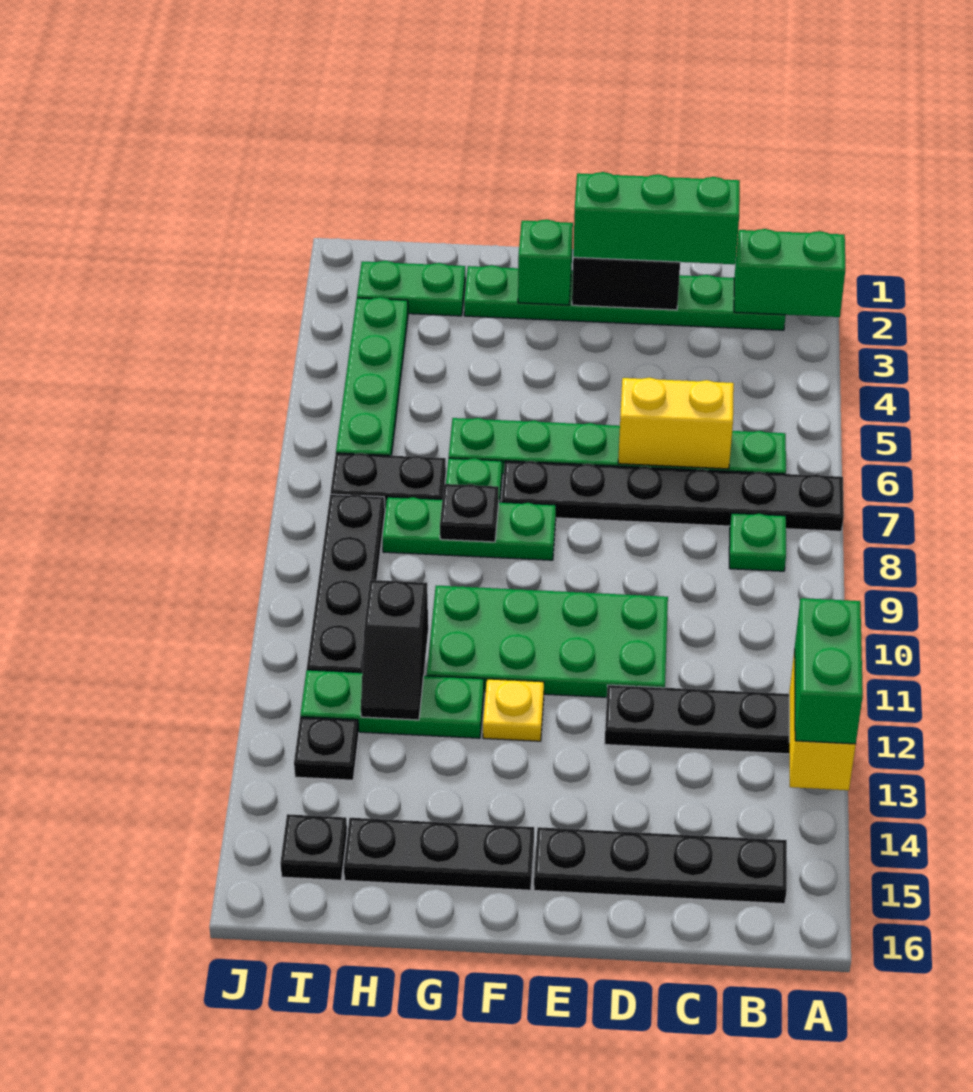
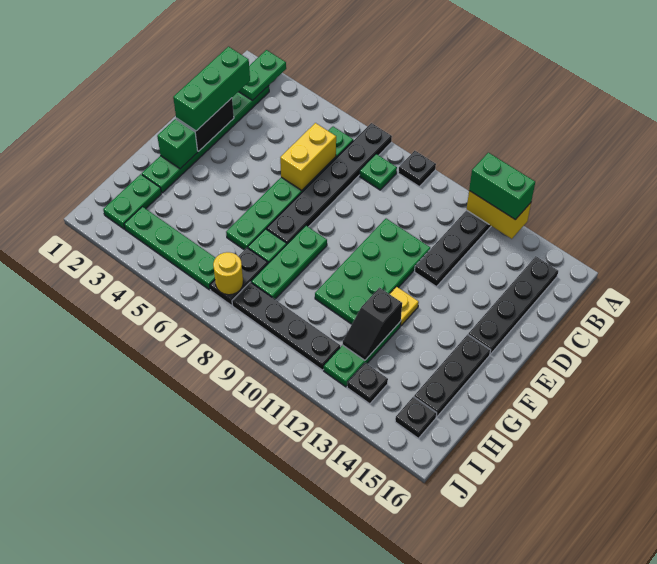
green 1x2 brick [734,229,845,317] -> green 1x2 plate [239,50,286,101]
black 1x1 plate [440,484,499,542] -> black 1x1 plate moved to [398,151,436,186]
black 1x2 slope [361,580,428,720] -> black 1x2 slope turned to [342,288,402,360]
none -> yellow 1x1 round brick [213,252,243,295]

